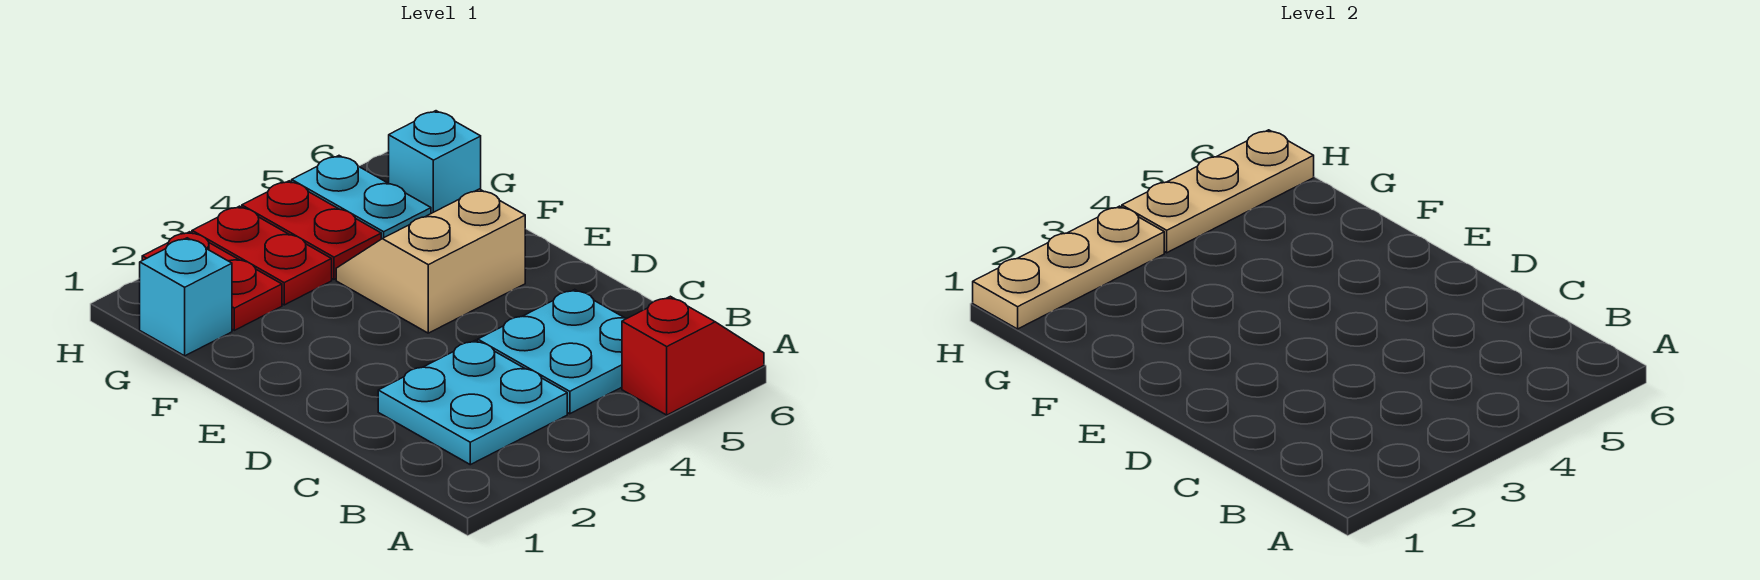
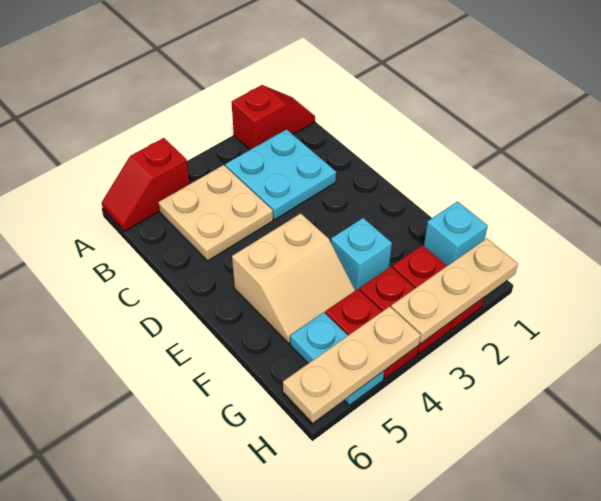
none -> red 1x2 slope [232,85,315,150]
cyan 2x2 plate [478,290,627,414] -> tan 2x2 plate [158,165,273,261]
cyan 1x1 brick [389,111,481,213] -> cyan 1x1 brick moved to [331,218,392,290]

